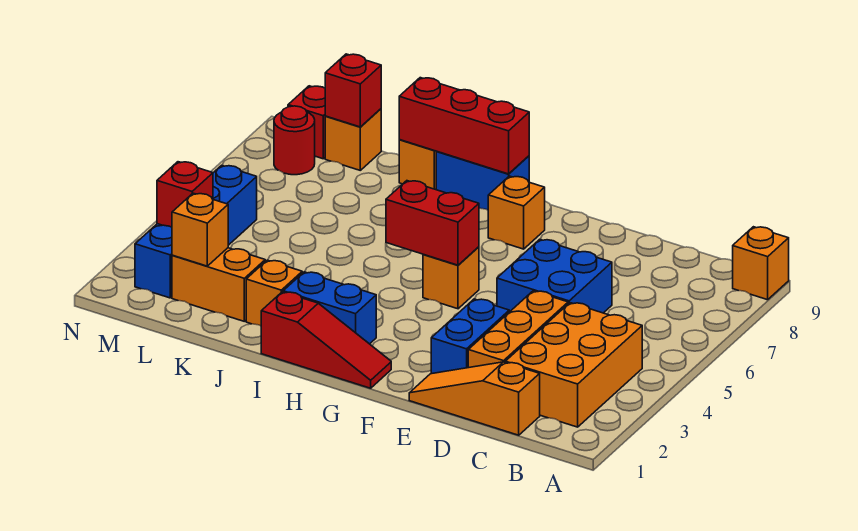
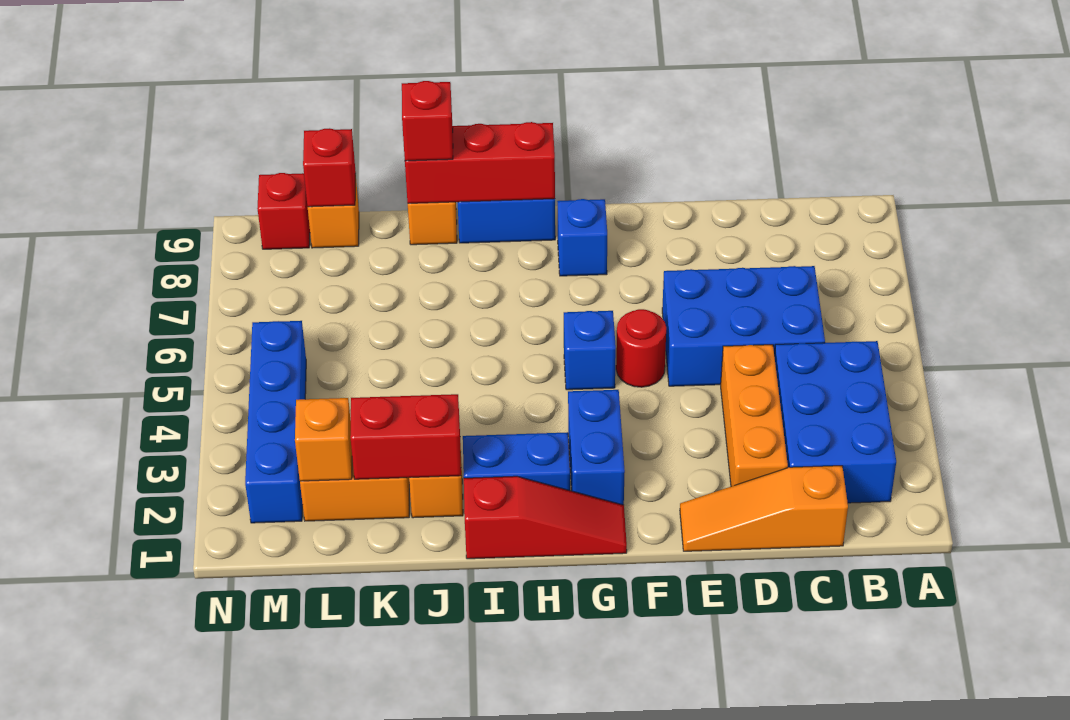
orange 1x1 brick [733,227,789,300] -> none
orange 2x3 brick [505,303,642,427] -> blue 2x3 brick [774,341,896,503]
blue 2x2 brick [497,239,612,313] -> blue 2x3 brick [662,266,825,386]
blue 1x2 brick [431,299,509,374] -> blue 1x2 brick moved to [568,390,625,505]
orange 1x1 brick [423,247,479,309] -> blue 1x1 brick [564,311,616,390]
red 1x2 brick [386,181,479,265] -> red 1x2 brick moved to [350,394,461,479]
orange 1x1 brick [488,176,545,249] -> blue 1x1 brick [557,199,607,276]
red 1x1 brick [157,162,213,227] -> red 1x1 brick moved to [402,81,453,161]
red 1x1 round brick [274,106,315,175] -> red 1x1 round brick moved to [616,309,666,387]

